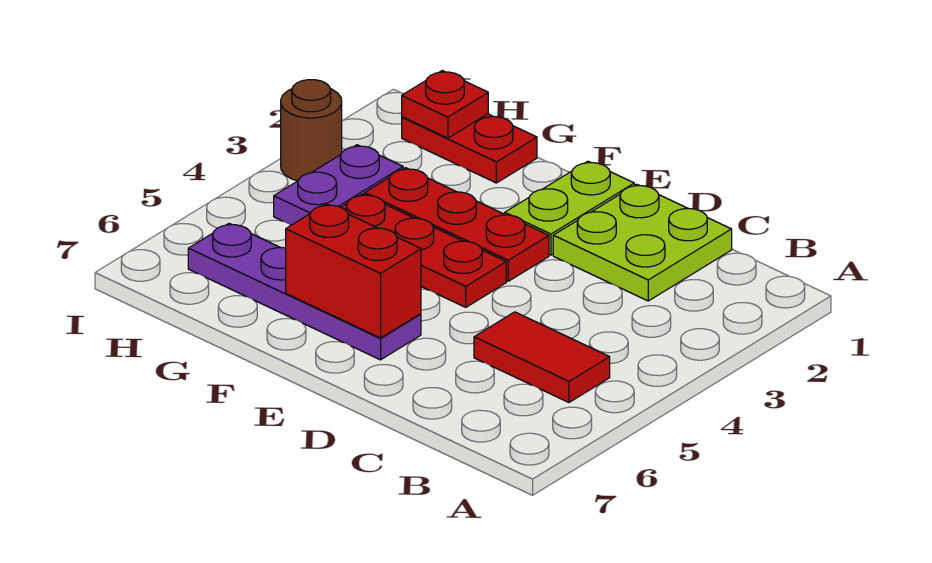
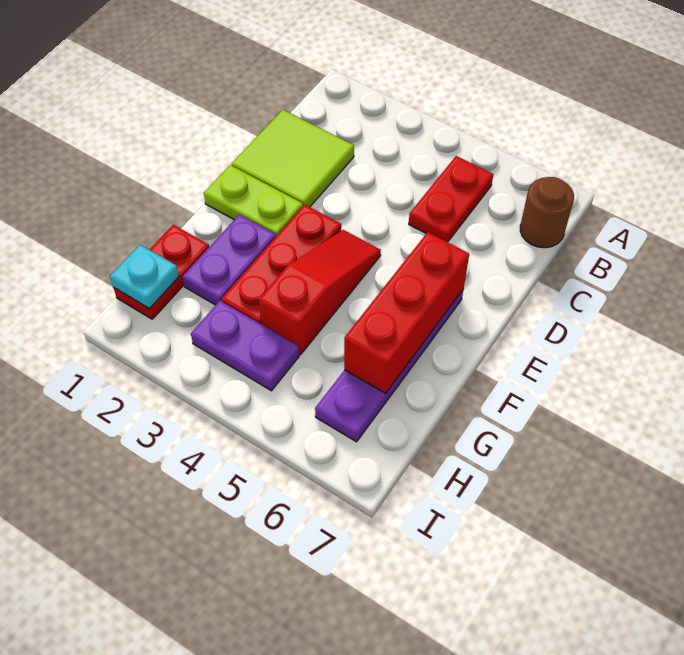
red 1x2 tile [474,312,610,402] -> red 1x2 plate [409,156,493,242]
lime 2x2 plate [553,184,732,301] -> lime 2x2 tile [232,110,354,207]
red 1x3 plate [341,194,506,307] -> red 1x3 slope [259,230,381,354]
red 1x2 brick [286,204,421,338] -> red 1x3 brick [344,232,469,393]
none -> purple 1x2 plate [183,215,276,305]
red 1x1 plate [402,71,488,138] -> cyan 1x1 plate [110,245,179,309]
brown 1x1 round brick [281,80,342,181] -> brown 1x1 round brick moved to [520,177,574,248]

